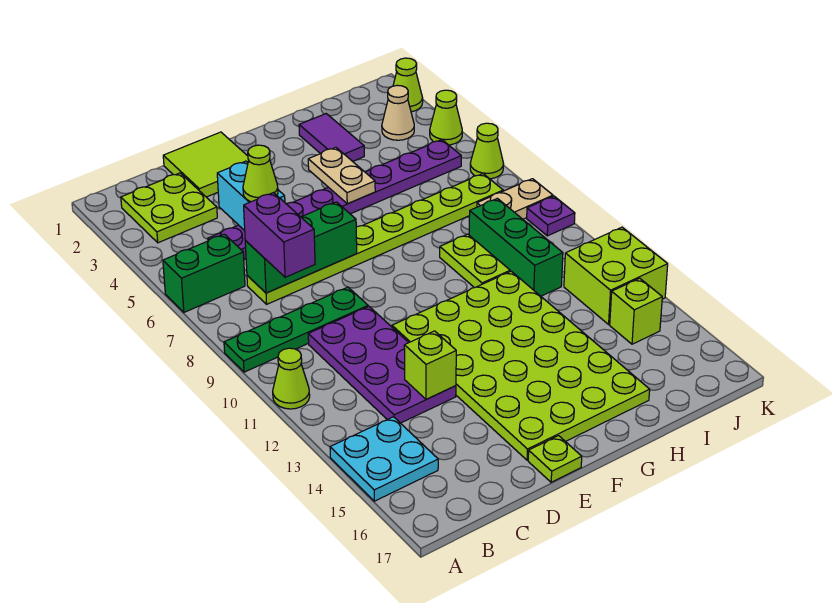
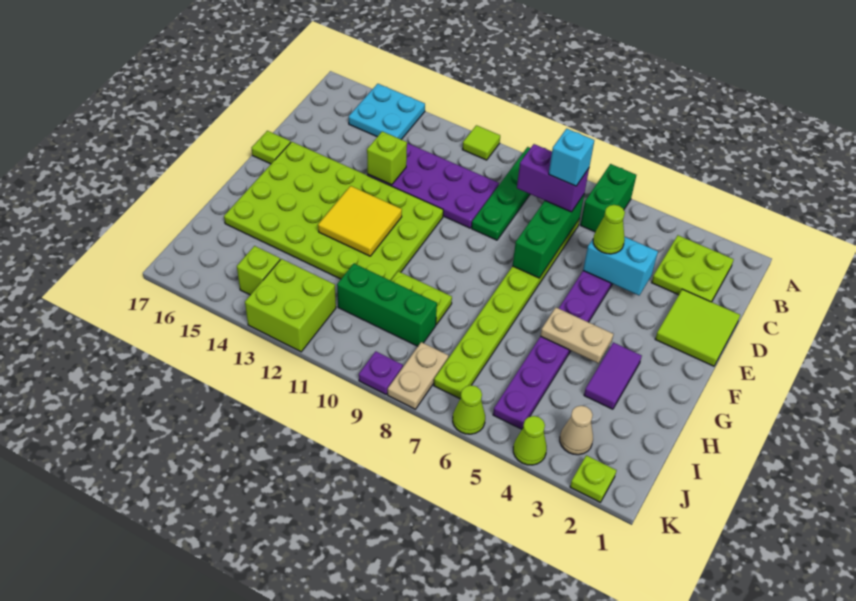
lime 1x1 cone [273,348,310,409] -> lime 1x1 tile [462,125,500,160]
none -> cyan 1x1 brick [549,129,594,186]
none -> yellow 2x2 tile [318,186,402,256]
purple 1x2 tile [299,114,364,161] -> purple 1x2 tile turned to [584,342,642,409]
lime 1x1 cone [393,58,423,112] -> lime 1x1 plate [570,455,617,502]

